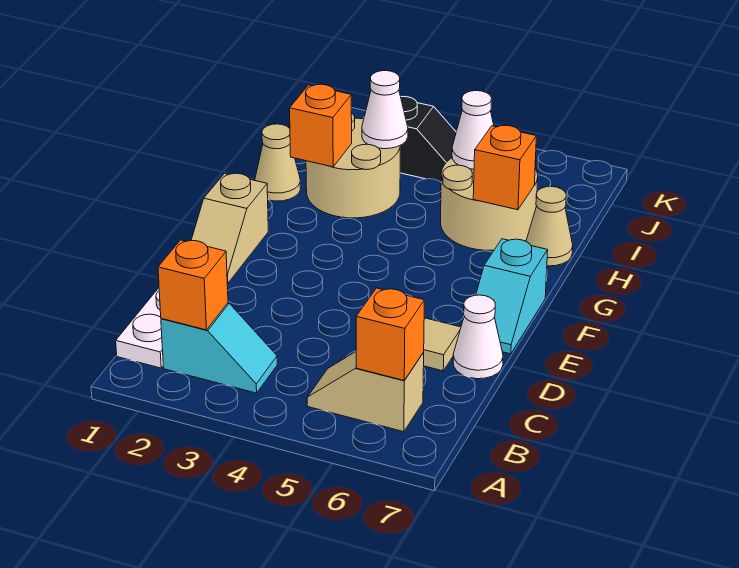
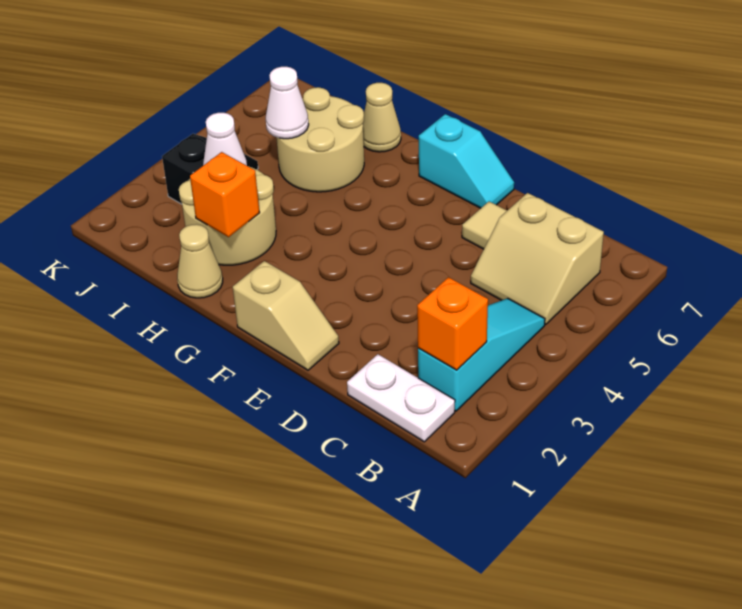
cyan 1x2 slope [161,303,277,393] -> cyan 1x3 slope [418,298,545,411]
tan 1x2 slope [307,352,424,432] -> tan 2x2 slope [471,193,604,325]
orange 1x1 brick [356,288,424,380] -> none
white 1x1 cone [453,295,503,379] -> none
orange 1x1 brick [473,125,536,210] -> none

